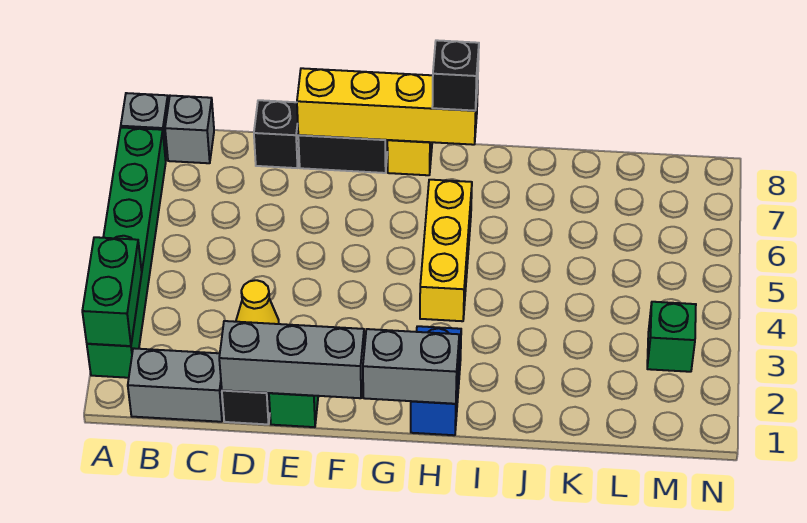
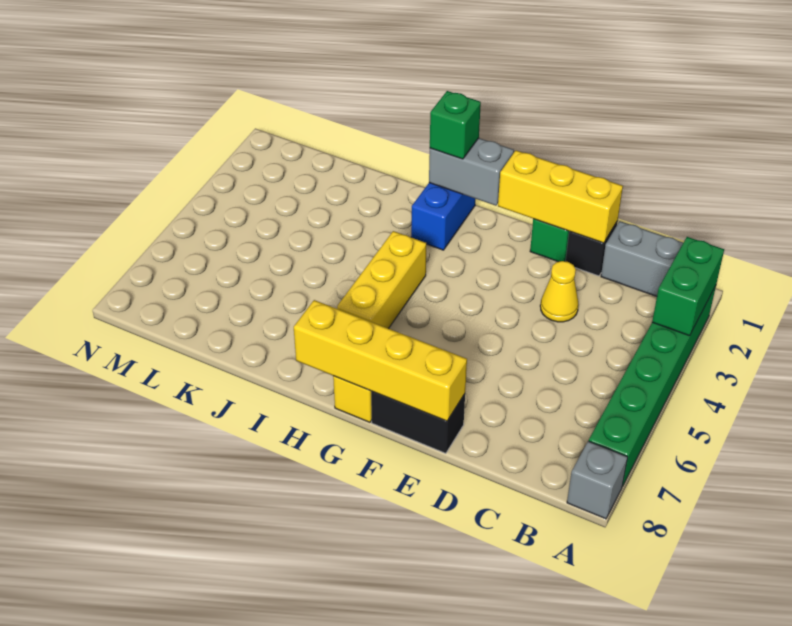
grey 1x1 brick [165,96,214,163] -> none
grey 1x3 brick [219,321,364,398] -> yellow 1x3 brick [498,150,623,243]
black 1x1 brick [254,100,299,168] -> none
black 1x1 brick [432,40,479,111] -> none
green 1x1 brick [647,302,696,372] -> green 1x1 brick moved to [430,91,481,159]

